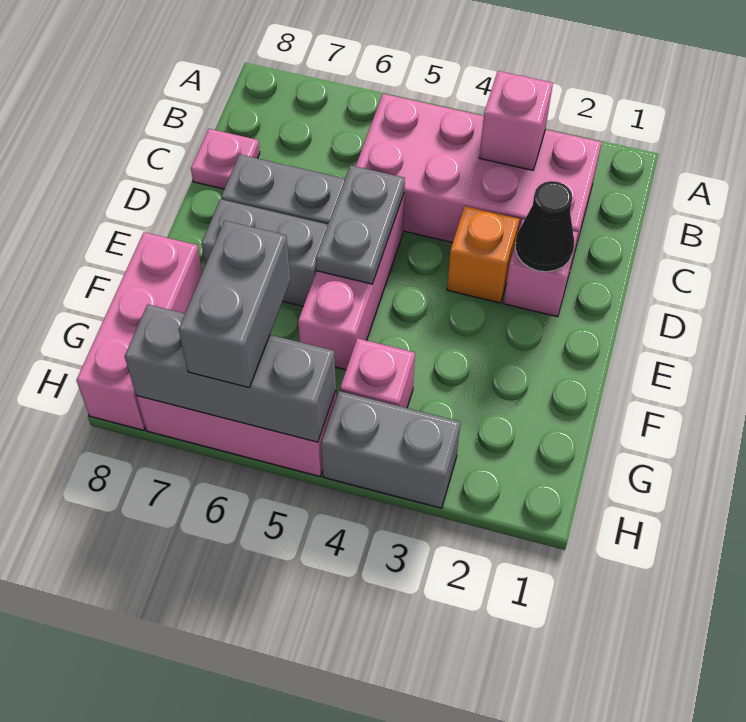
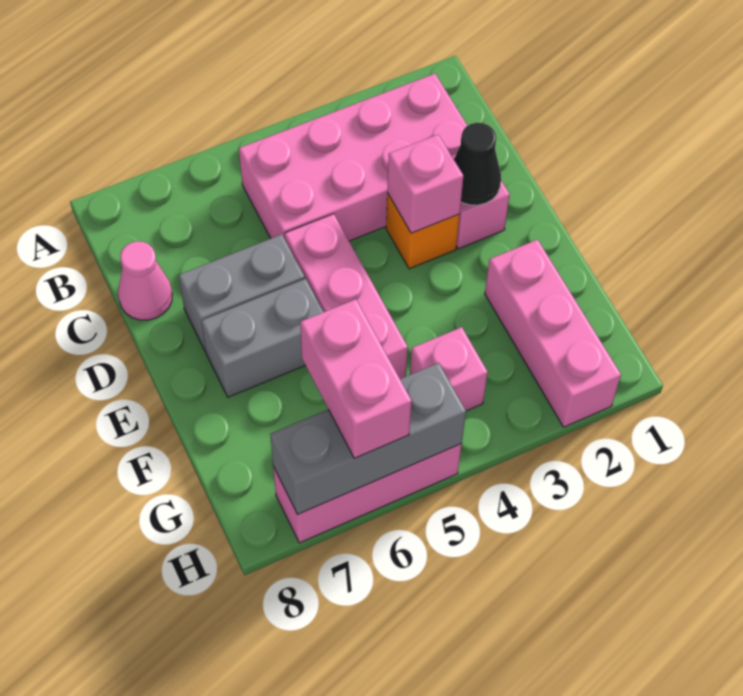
pink 1x1 brick [479,71,553,170] -> pink 1x1 brick moved to [387,135,463,233]
pink 1x1 plate [191,129,260,189] -> pink 1x1 cone [118,241,173,320]
grey 1x2 plate [316,165,405,284] -> none
pink 1x3 brick [76,232,202,430] -> pink 1x3 brick moved to [485,240,621,427]
grey 1x2 brick [179,221,290,388] -> pink 1x2 brick [300,299,412,458]
grey 1x2 brick [321,391,461,508] -> none

